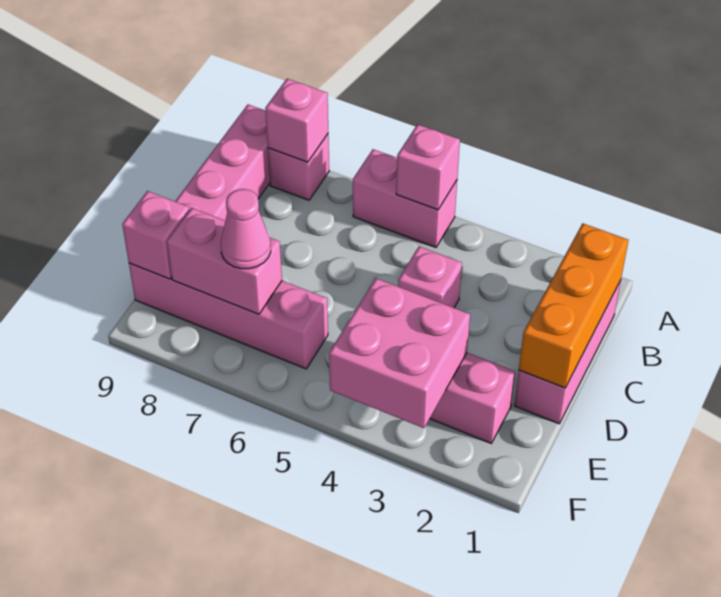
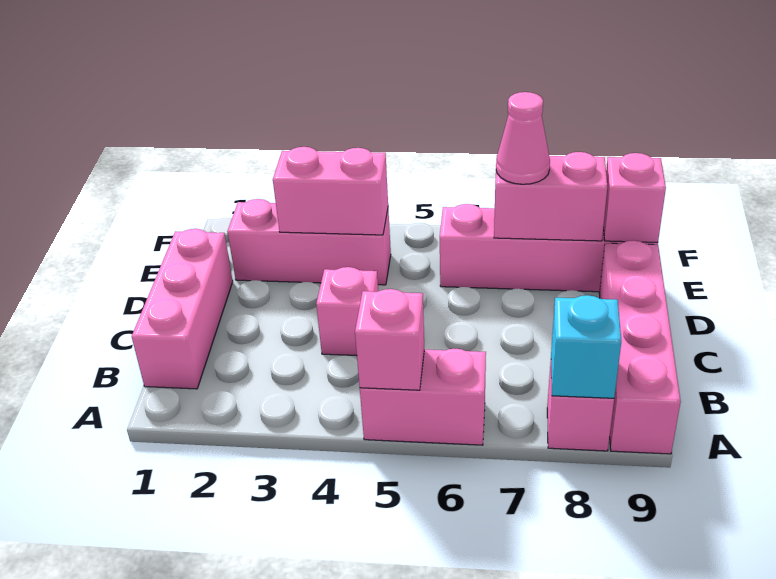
pink 1x1 brick [265,79,328,162] -> cyan 1x1 brick [551,295,621,398]
orange 1x3 brick [519,224,628,388] -> none
pink 2x2 brick [329,278,470,428] -> pink 1x2 brick [273,147,388,235]

